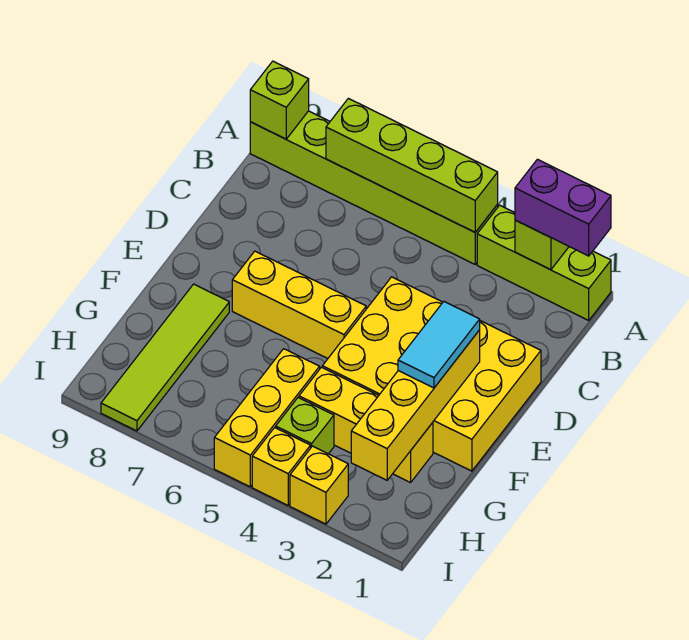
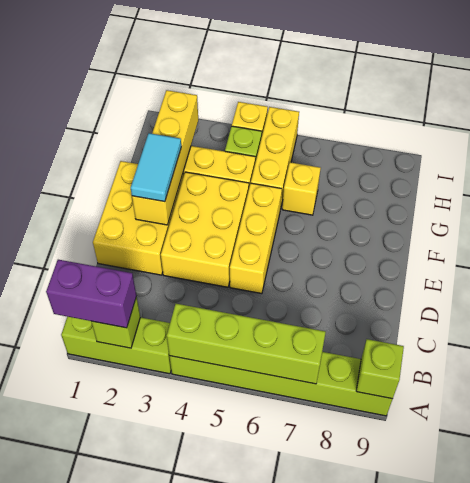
yellow 1x3 brick [232,251,366,358] -> yellow 1x3 brick turned to [230,183,282,294]
lime 1x4 tile [101,284,229,431] -> none
yellow 1x1 brick [290,446,348,524] -> yellow 1x1 brick moved to [282,162,321,215]

